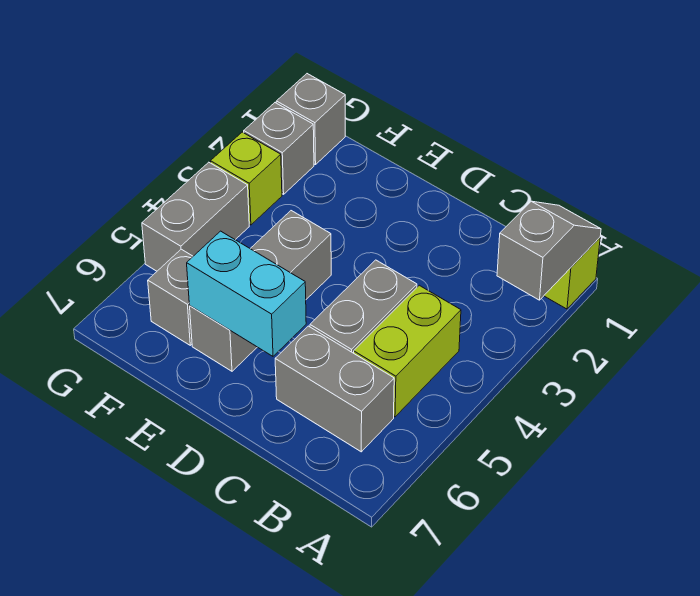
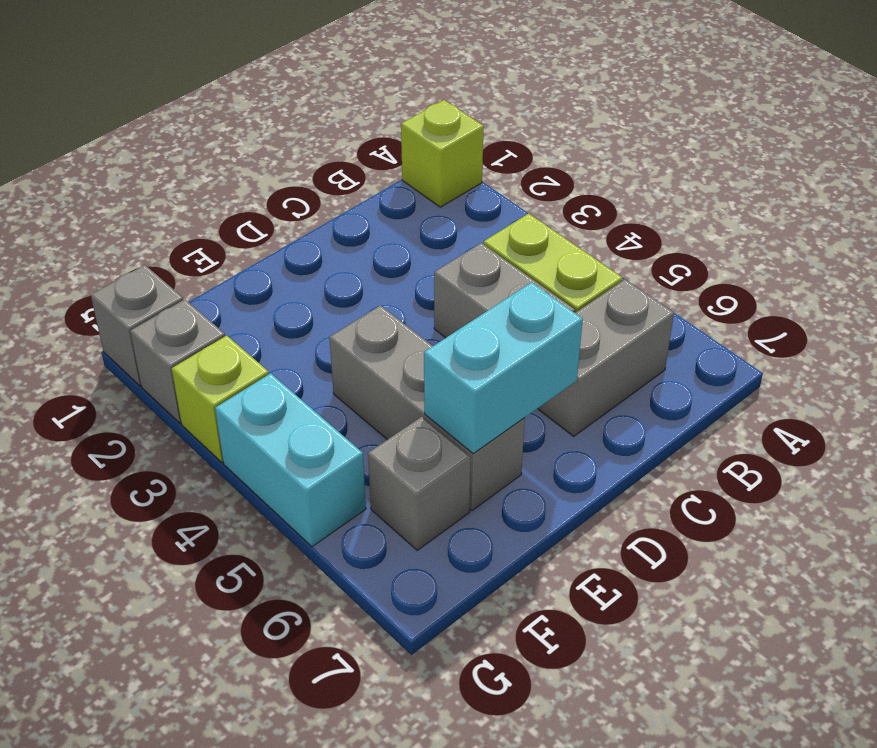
grey 1x2 slope [497,201,601,300] -> none
grey 1x2 brick [142,162,249,271] -> cyan 1x2 brick [215,373,366,547]

